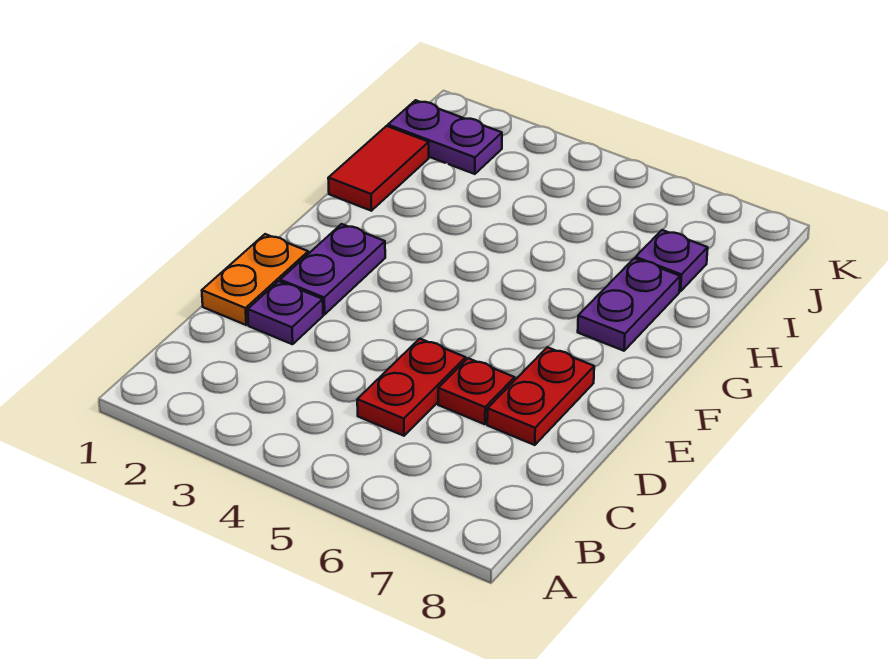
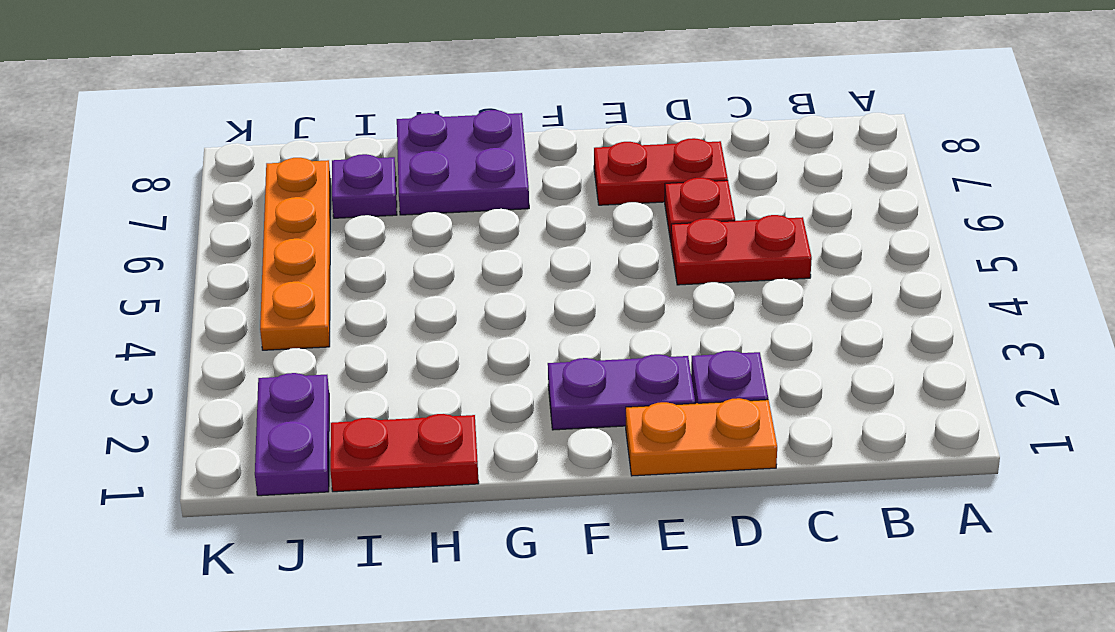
purple 1x2 plate [578,258,680,351] -> purple 2x2 plate [397,110,529,215]
red 1x2 tile [328,126,429,211] -> red 1x2 plate [330,414,479,492]
none -> orange 1x4 plate [260,158,331,350]

